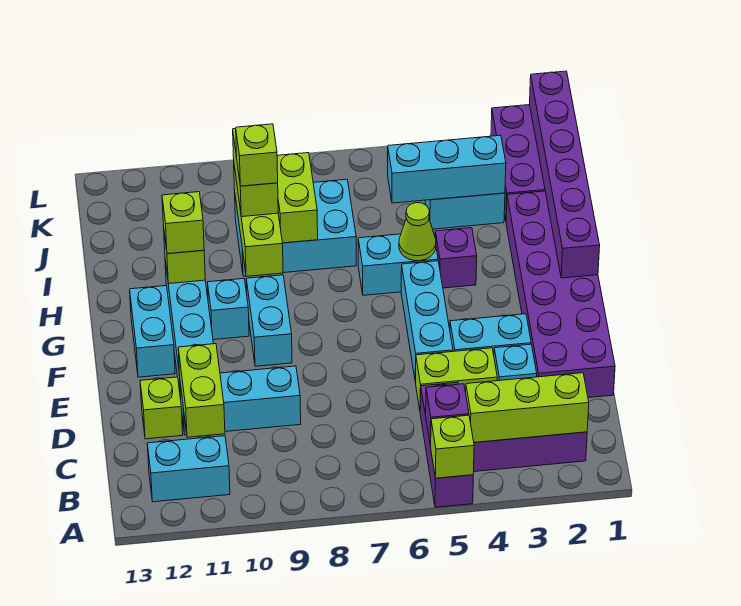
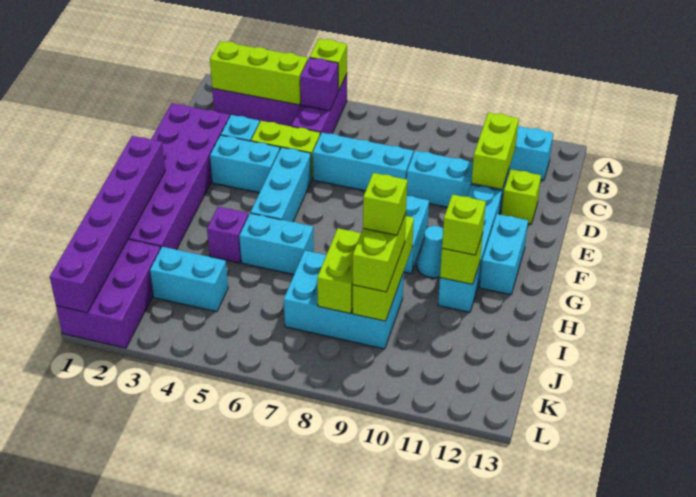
cyan 1x1 brick [208,279,249,340] -> cyan 1x1 cone [417,226,443,278]
lime 1x1 cone [399,203,436,261] -> none
cyan 1x3 brick [387,135,506,203] -> cyan 1x3 brick moved to [313,133,413,191]

